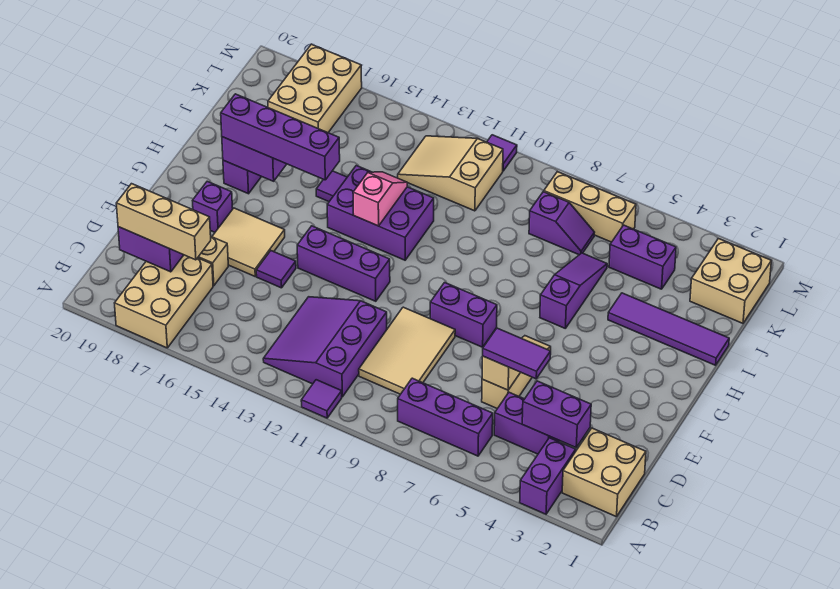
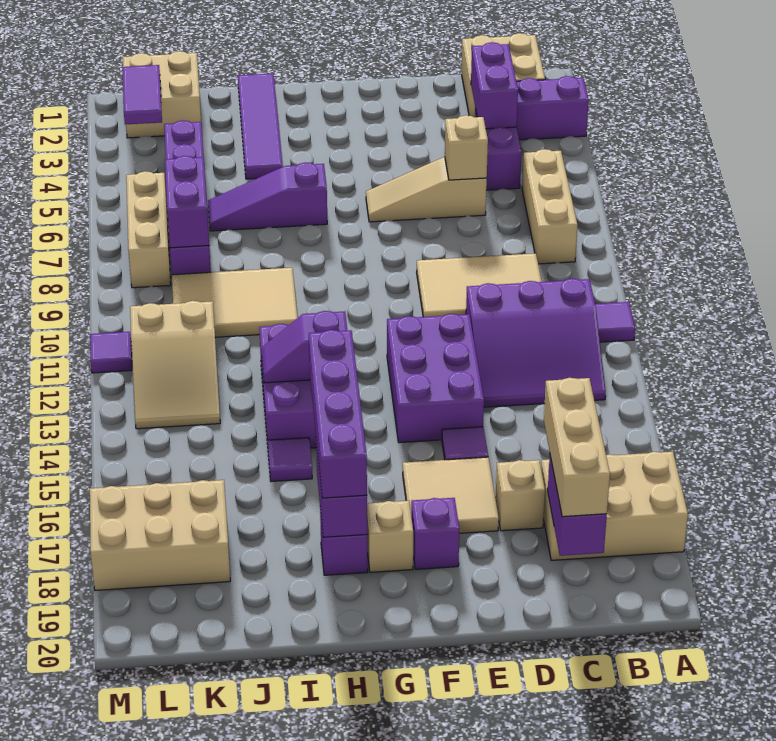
purple 1x3 brick [398,378,493,456] -> tan 1x3 brick [522,149,578,264]
purple 1x2 tile [483,328,551,379] -> purple 1x2 tile moved to [122,65,162,124]
purple 1x2 brick [430,283,497,347] -> purple 1x2 brick moved to [165,156,209,248]
purple 1x3 brick [297,226,390,301] -> purple 2x3 brick [387,314,484,443]
none -> tan 1x1 brick [367,501,413,572]
pink 1x2 slope [353,172,407,226] -> purple 1x2 slope [261,311,347,383]
none -> tan 2x3 tile [172,268,298,337]

